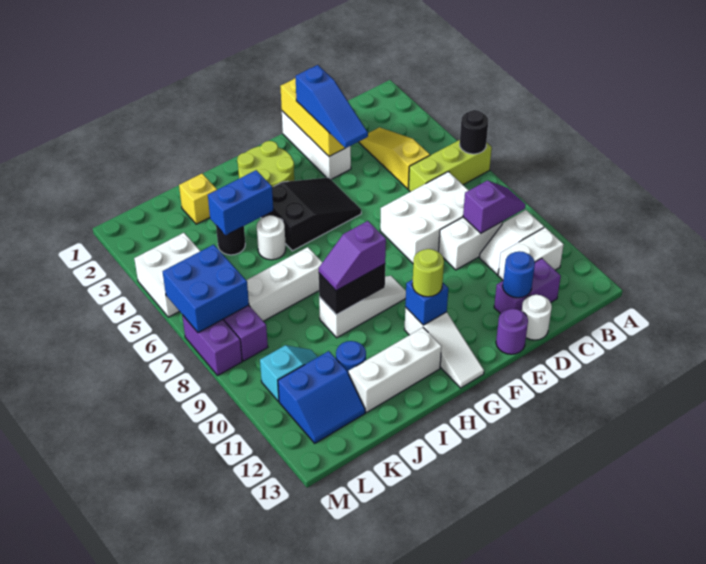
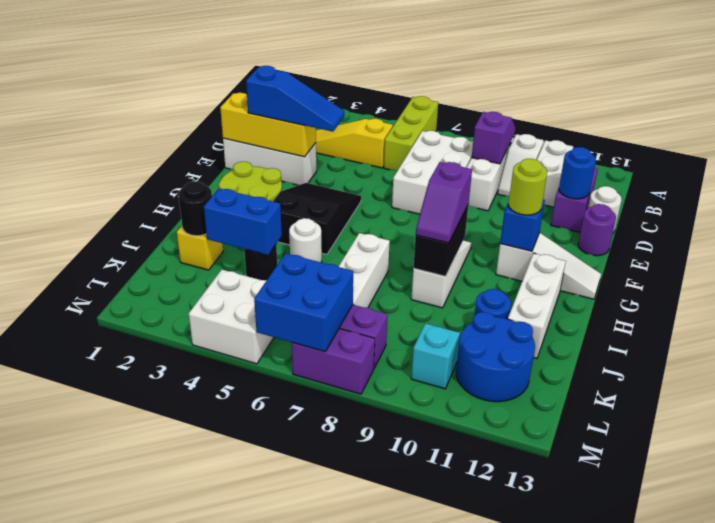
black 1x1 round brick [460,110,488,154] -> black 1x1 round brick moved to [179,181,212,236]
blue 1x2 brick [208,170,273,235] -> blue 1x2 brick turned to [204,188,282,255]
blue 2x2 slope [278,351,365,443] -> blue 2x2 round brick [456,312,535,402]

